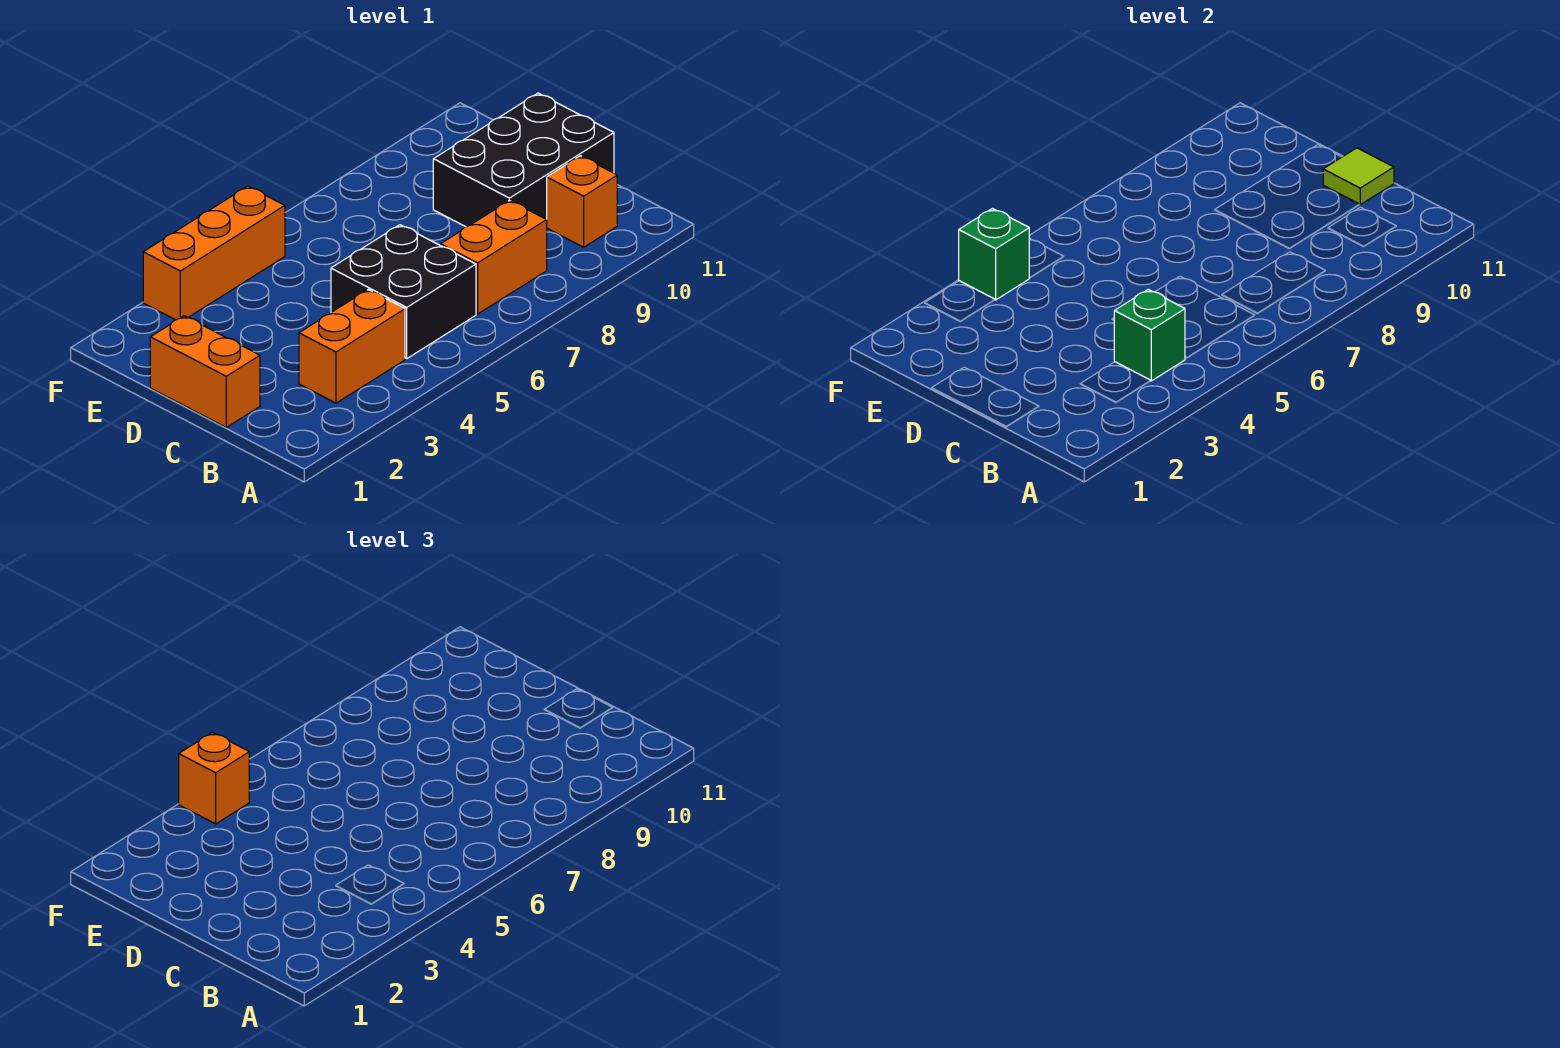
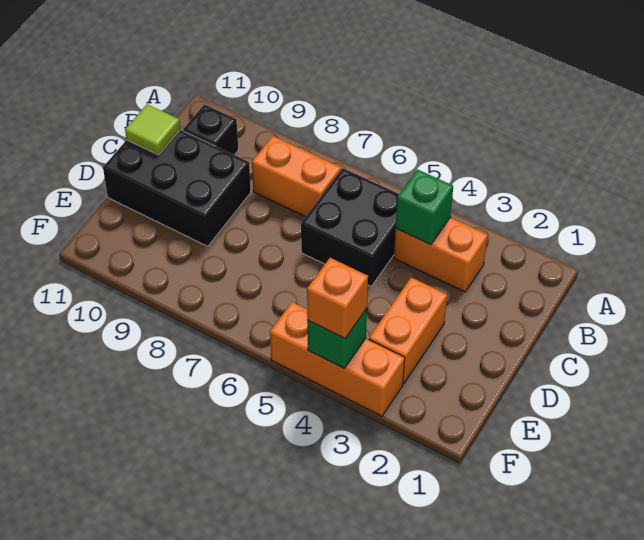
orange 1x1 brick [547,156,617,247] -> black 1x1 brick [183,104,238,155]
orange 1x2 brick [150,316,260,427] -> orange 1x2 brick moved to [369,277,447,384]

